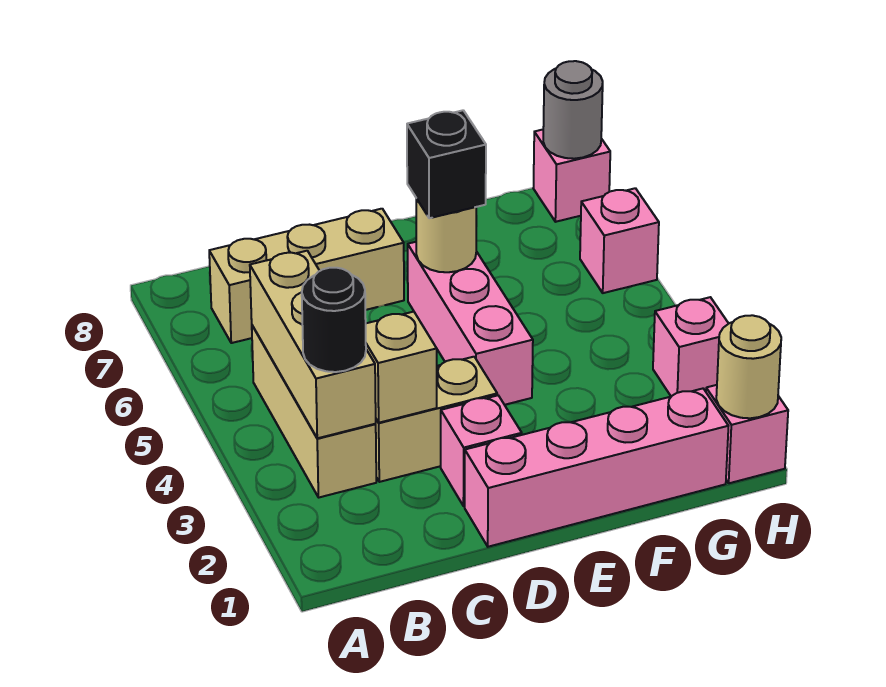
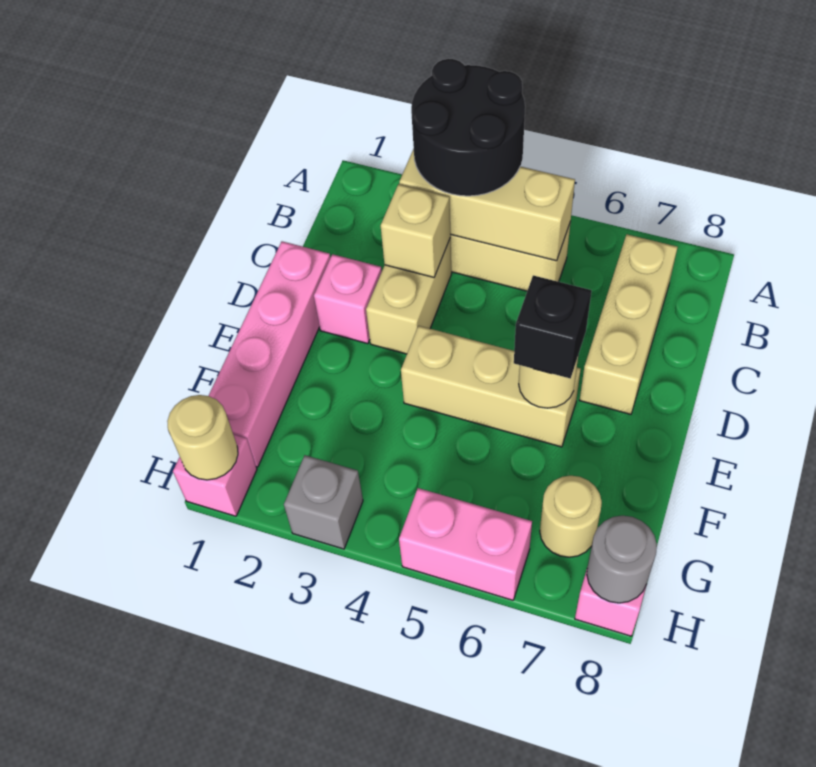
black 1x1 round brick [302,268,366,372] -> black 2x2 round brick [411,59,525,196]
pink 1x3 brick [408,242,533,405] -> tan 1x3 brick [401,326,581,447]
none -> tan 1x1 round brick [540,476,602,557]
pink 1x1 brick [653,297,729,397] -> grey 1x1 brick [284,455,363,549]
pink 1x1 brick [580,188,659,293] -> pink 1x2 brick [399,488,532,600]

